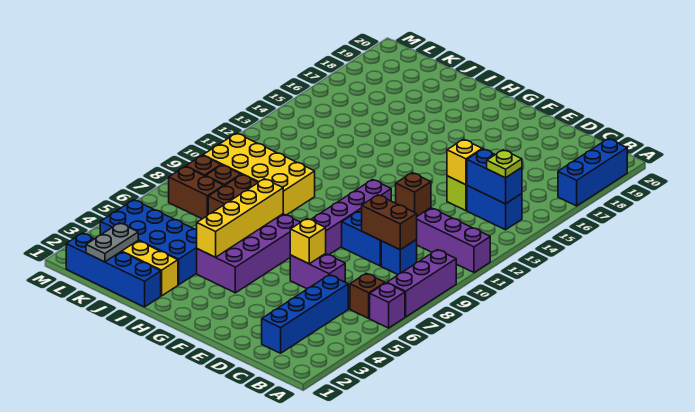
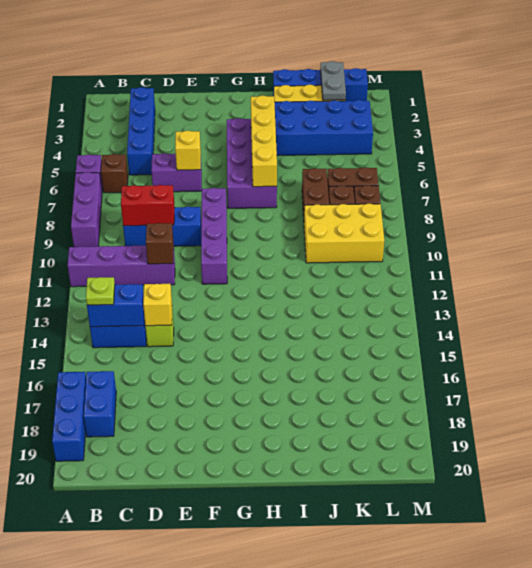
none -> blue 1x2 brick [83,371,116,437]
brown 1x2 brick [362,195,417,250] -> red 1x2 brick [121,185,175,226]
yellow 2x4 brick [203,133,315,215] -> yellow 2x3 brick [304,204,384,263]

